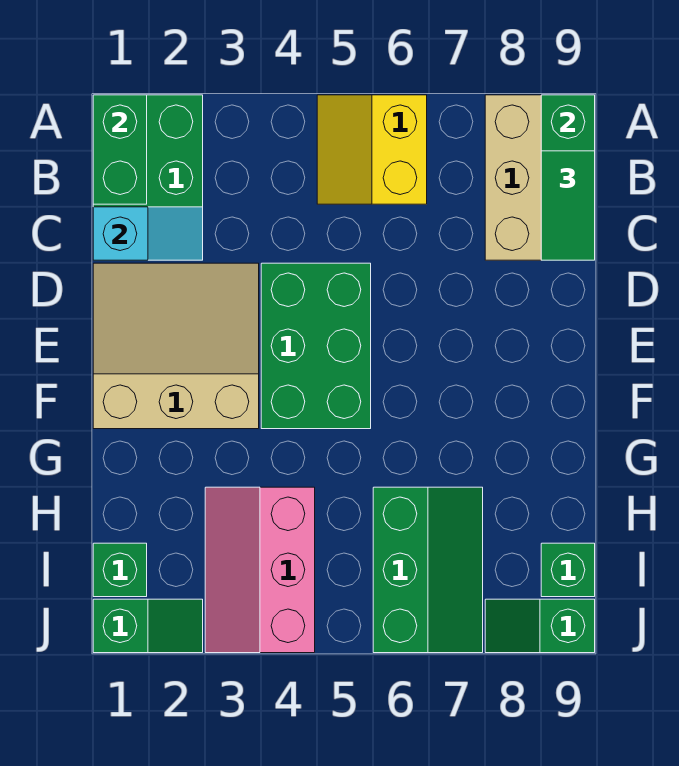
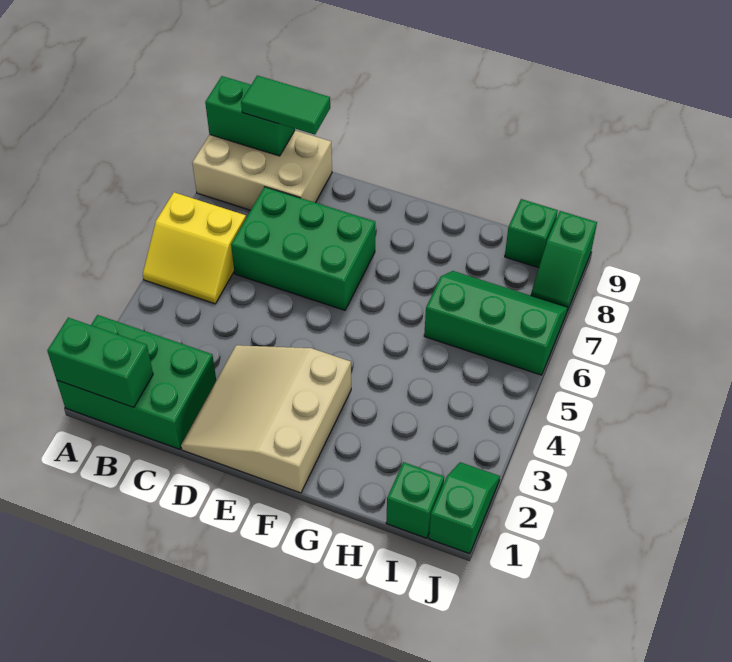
cyan 1x2 slope [93,207,203,260] -> none
green 2x3 brick [261,263,371,429] -> green 2x3 brick moved to [231,187,375,310]
pink 2x3 slope [205,487,315,653] -> none

